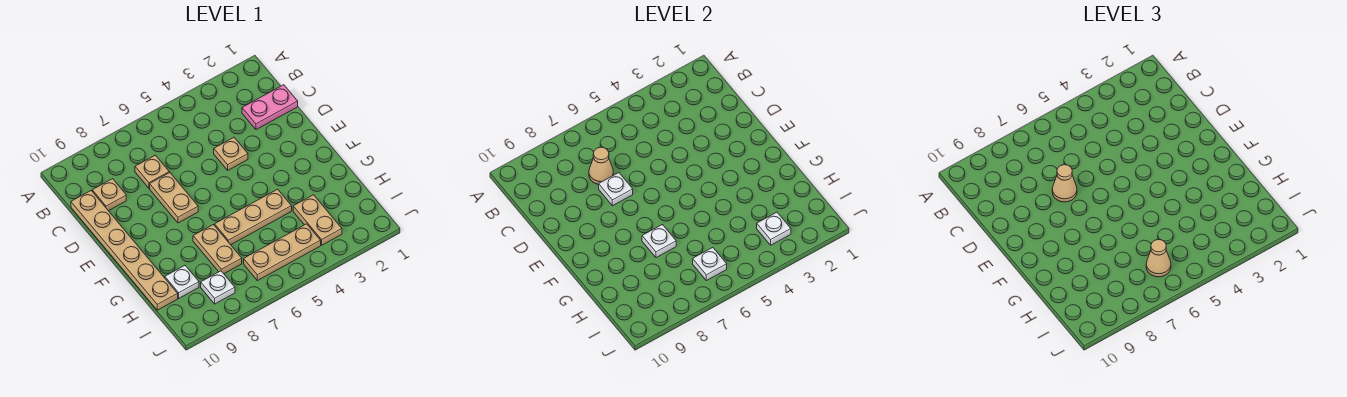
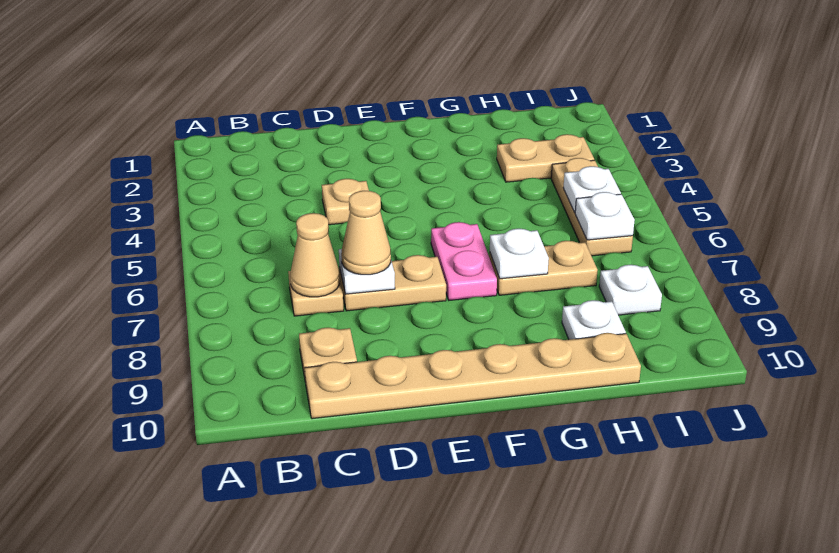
pink 1x2 plate [242,85,298,130] -> pink 1x2 plate moved to [431,222,497,300]
tan 1x3 plate [215,189,292,245] -> none
white 1x1 plate [757,212,791,245] -> white 1x1 plate moved to [563,166,621,213]
tan 1x1 cone [1146,240,1171,277] -> none

